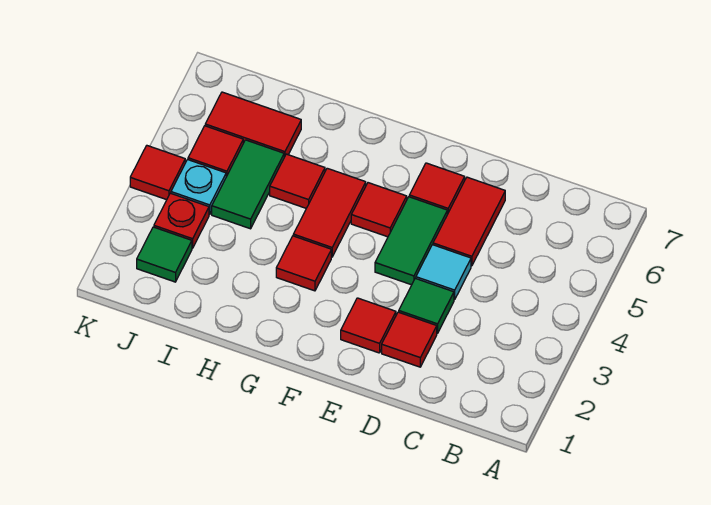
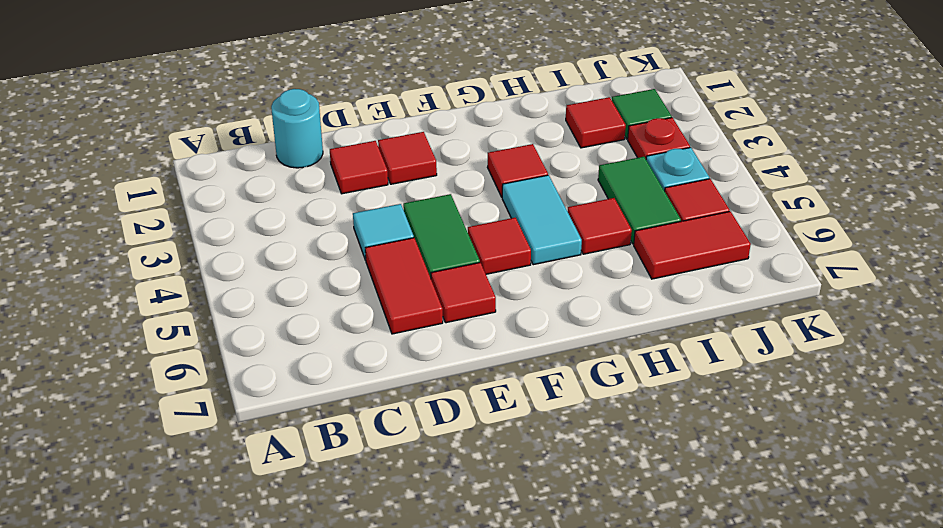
none -> cyan 1x1 round brick [271,89,323,168]
green 1x1 tile [399,278,454,333] -> none
red 1x2 tile [293,168,366,257] -> cyan 1x2 tile [502,175,582,265]
red 1x1 tile [130,146,185,200] -> red 1x1 tile moved to [566,97,626,148]

